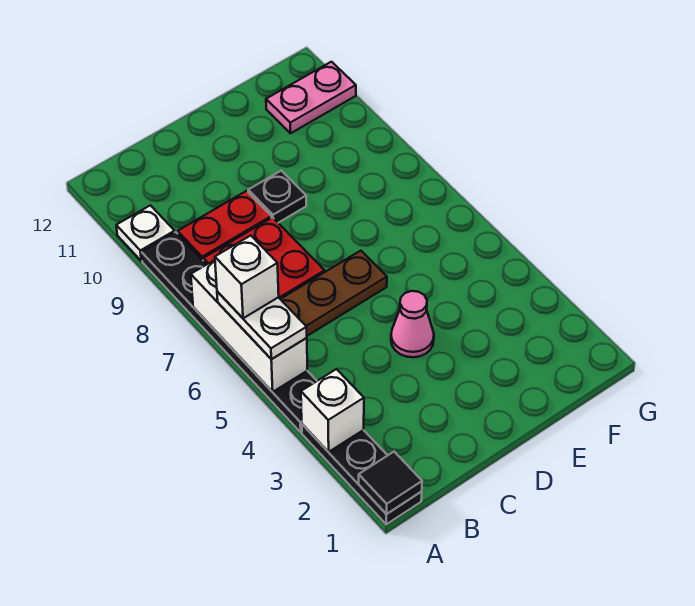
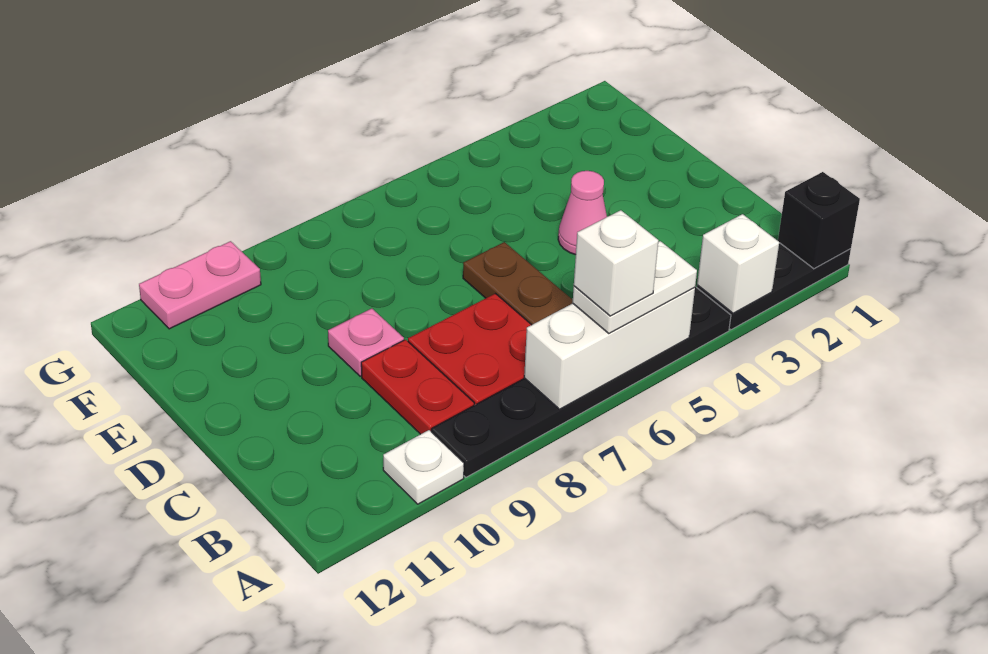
black 1x1 tile [359,452,422,514] -> black 1x1 brick [778,172,860,269]
black 1x1 plate [248,171,306,223] -> pink 1x1 plate [328,308,404,376]
pink 1x2 plate [266,62,356,133] -> pink 1x2 plate turned to [139,241,261,329]

